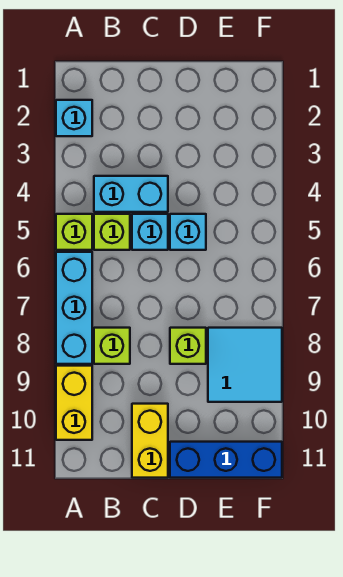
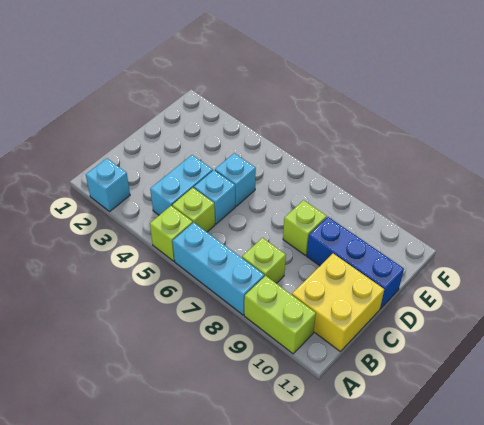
yellow 1x2 brick [56,366,92,440] -> lime 1x2 brick [244,276,316,354]
yellow 1x2 brick [132,404,168,478] -> yellow 2x2 brick [292,254,384,351]
blue 1x3 brick [170,442,282,478] -> blue 1x3 brick turned to [307,217,404,309]
cyan 2x2 tile [208,328,282,402] -> none

